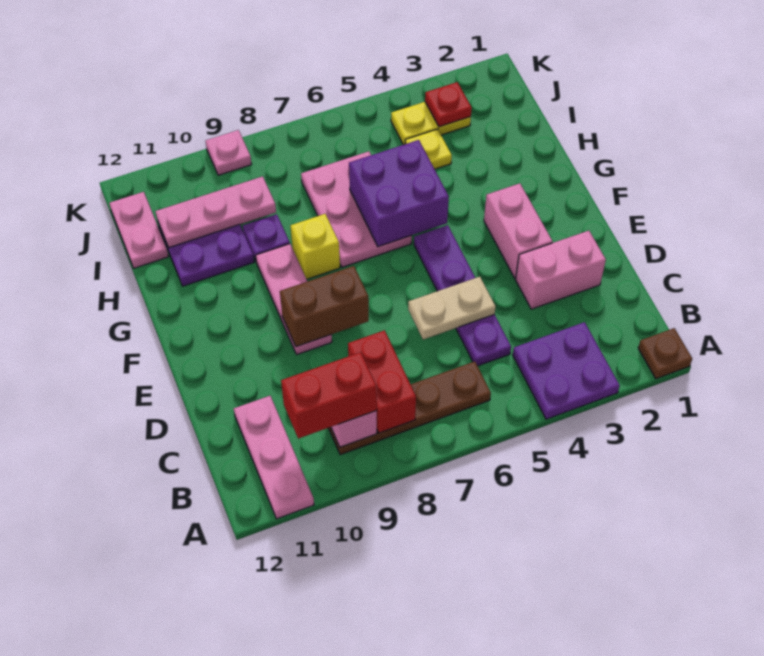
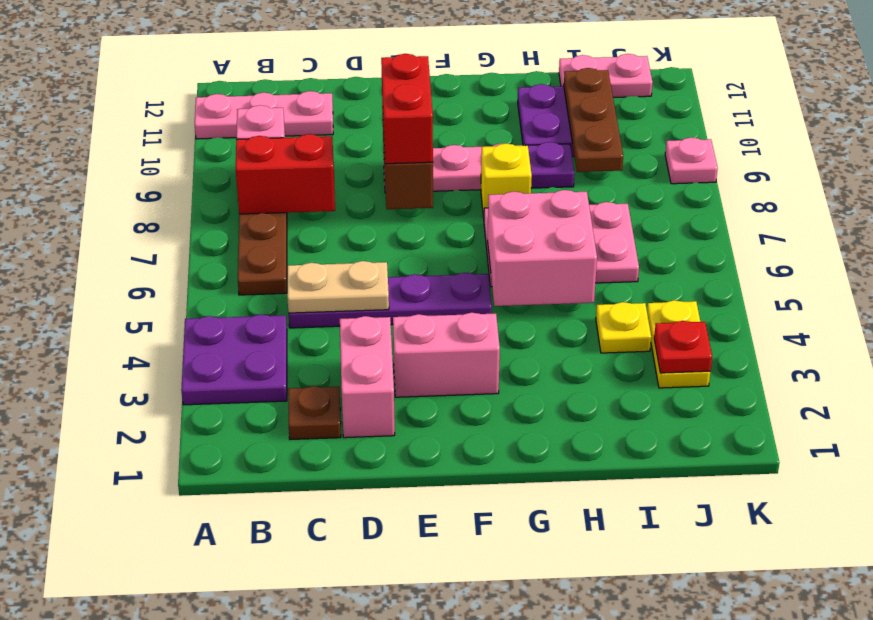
brown 1x1 plate [638,328,692,379] -> brown 1x1 plate moved to [288,386,341,440]
red 1x2 brick [281,352,377,439] -> red 1x2 brick moved to [381,54,433,164]
tan 1x2 plate [408,277,496,339] -> tan 1x2 plate turned to [287,261,389,313]
purple 2x2 brick [349,140,449,247] -> pink 2x2 brick [488,190,597,306]
pink 1x3 plate [155,176,276,247] -> brown 1x3 plate [564,68,623,172]

